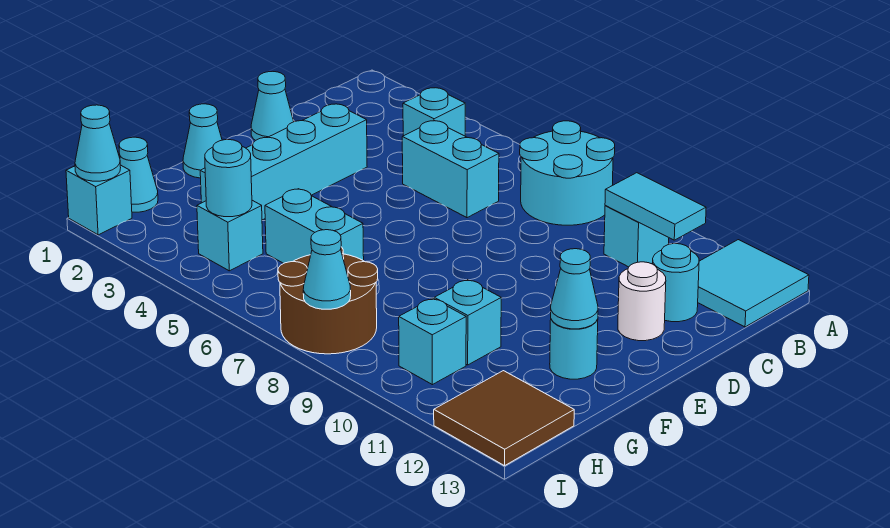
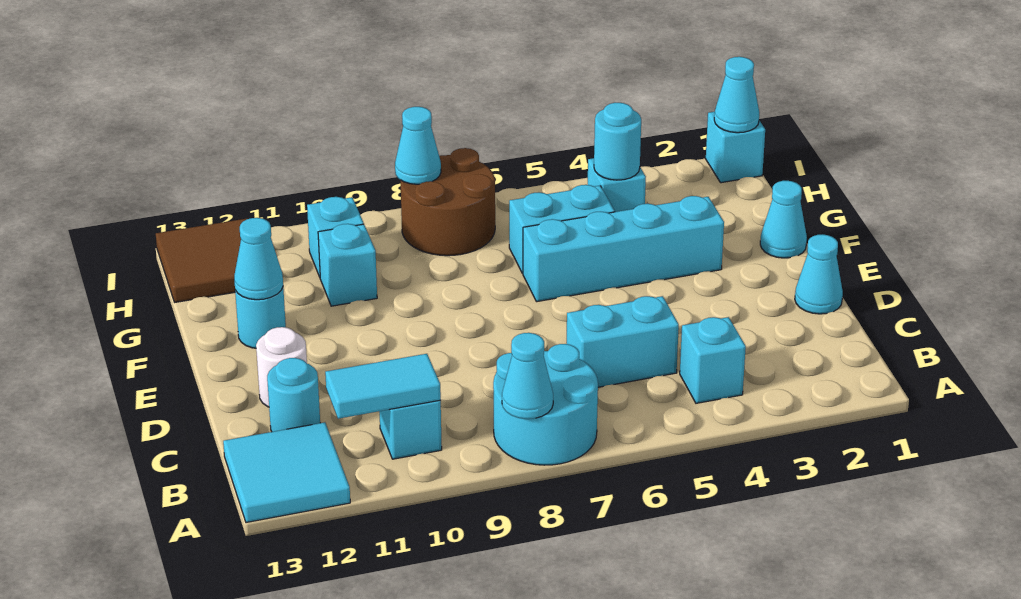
cyan 1x4 brick [200,104,367,220] -> cyan 1x4 brick turned to [523,196,724,302]
cyan 1x1 cone [119,137,158,212] -> cyan 1x1 cone moved to [502,333,553,419]

